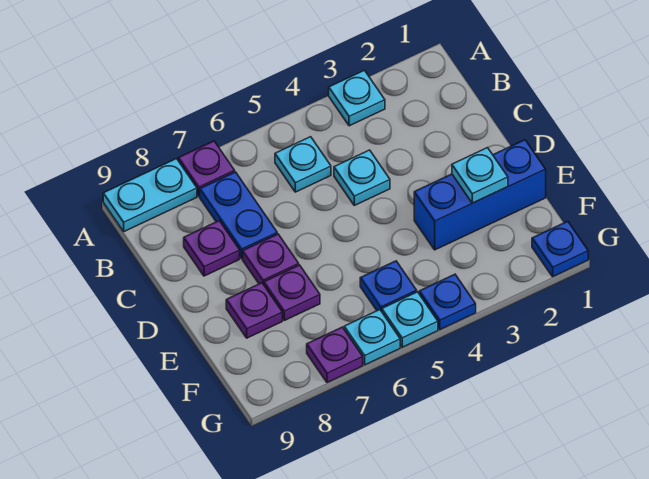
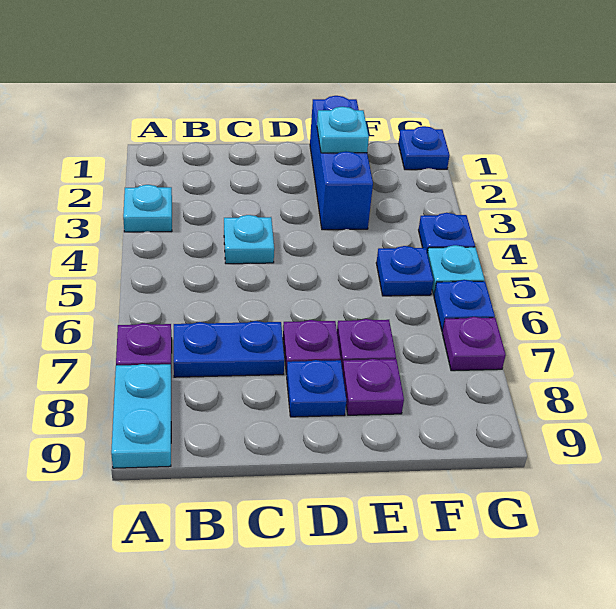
cyan 1x1 plate [275,137,331,192] -> none
purple 1x1 plate [184,221,240,276] -> none
none -> blue 1x1 plate [287,360,346,417]
cyan 1x1 plate [344,310,400,365] -> blue 1x1 plate [434,280,495,332]

